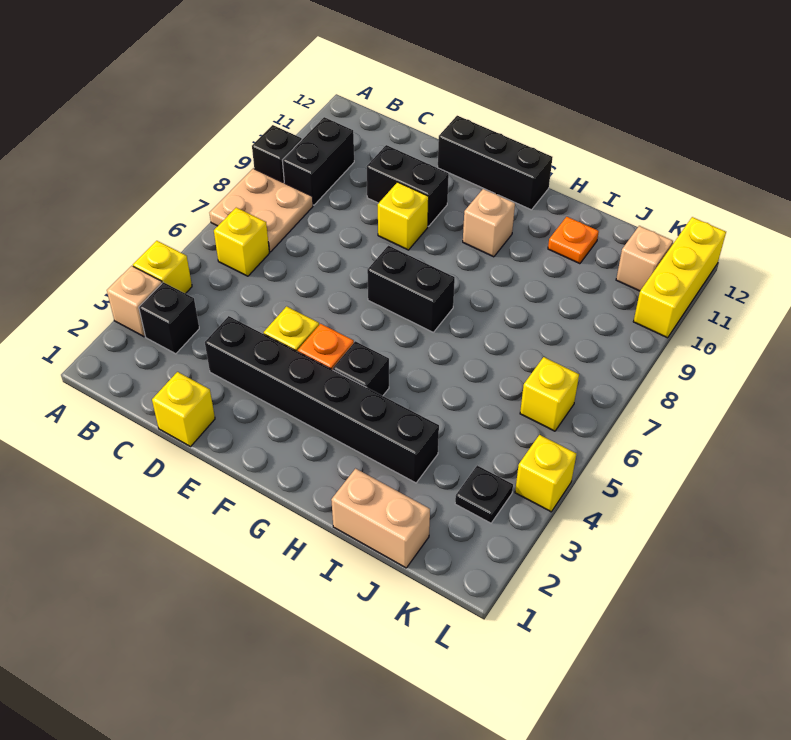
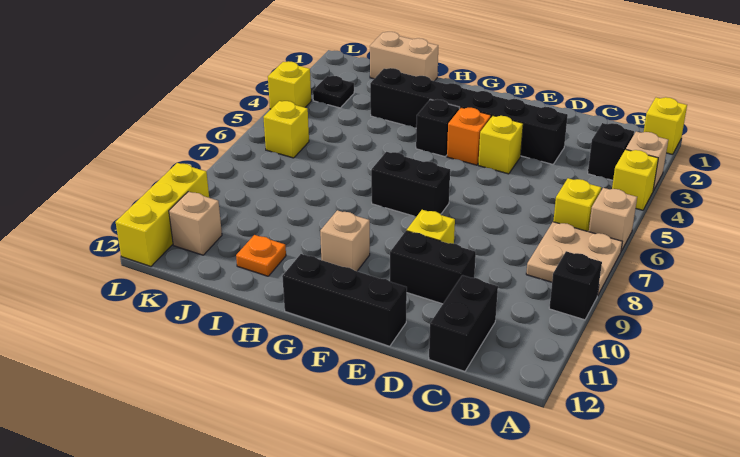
none -> tan 1x1 brick [589,188,637,251]
black 1x2 brick [282,117,354,205] -> black 1x2 brick moved to [429,275,498,371]
yellow 1x1 brick [152,372,215,447] -> yellow 1x1 brick moved to [644,97,687,155]

